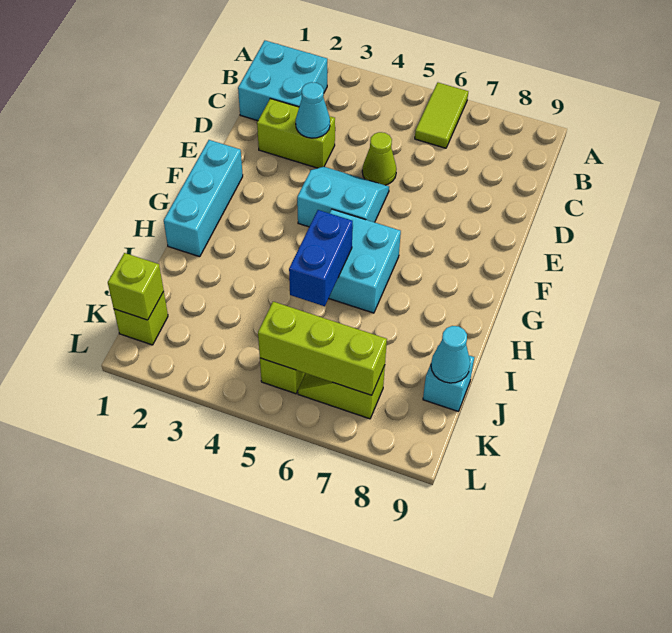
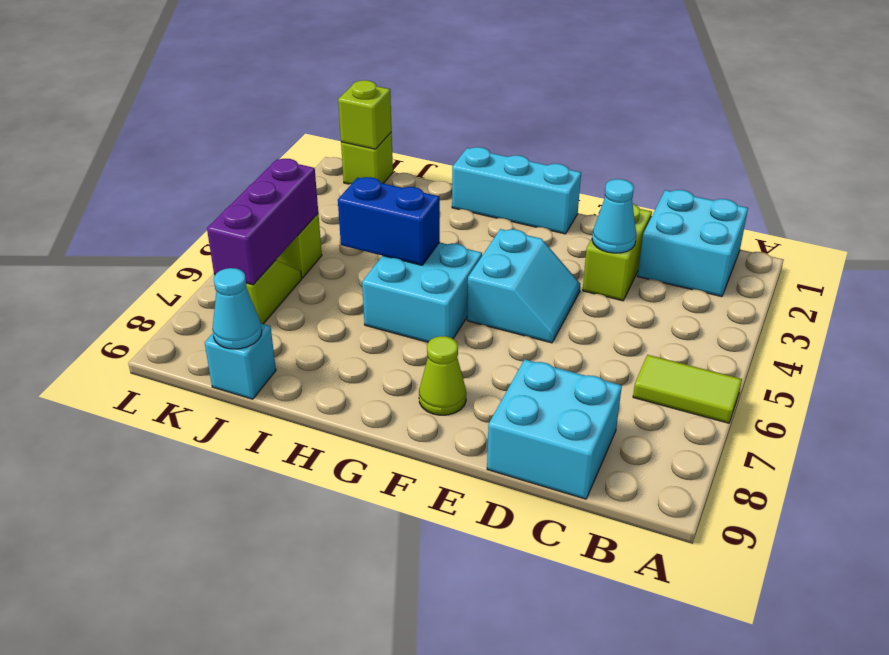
none -> cyan 2x2 brick [487,360,622,499]
lime 1x1 cone [362,132,396,185] -> lime 1x1 cone moved to [419,336,466,415]
lime 1x3 brick [258,302,387,395] -> purple 1x3 brick [207,159,318,285]

